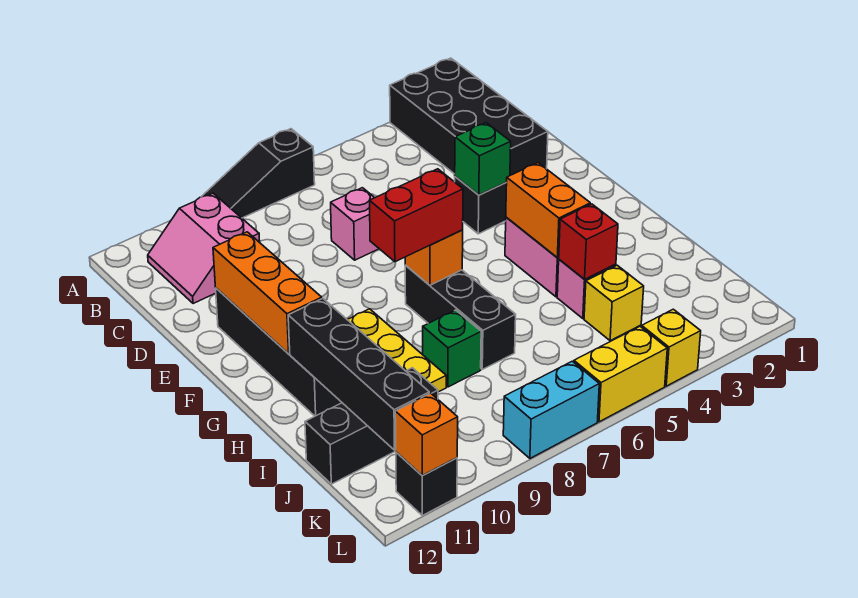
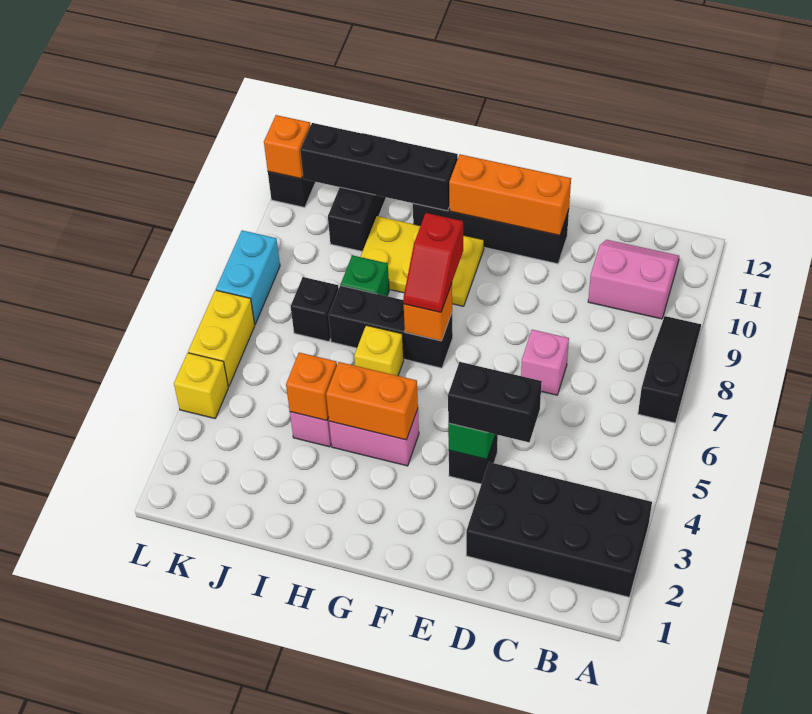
none -> black 1x2 brick [448,362,542,442]
red 1x2 brick [369,169,463,262] -> red 1x2 slope [403,213,463,312]
red 1x1 brick [559,204,618,279] -> orange 1x1 brick [286,353,337,421]
yellow 1x1 brick [584,265,644,341] -> yellow 1x1 brick moved to [354,325,404,376]
none -> black 1x1 brick [291,277,339,341]

